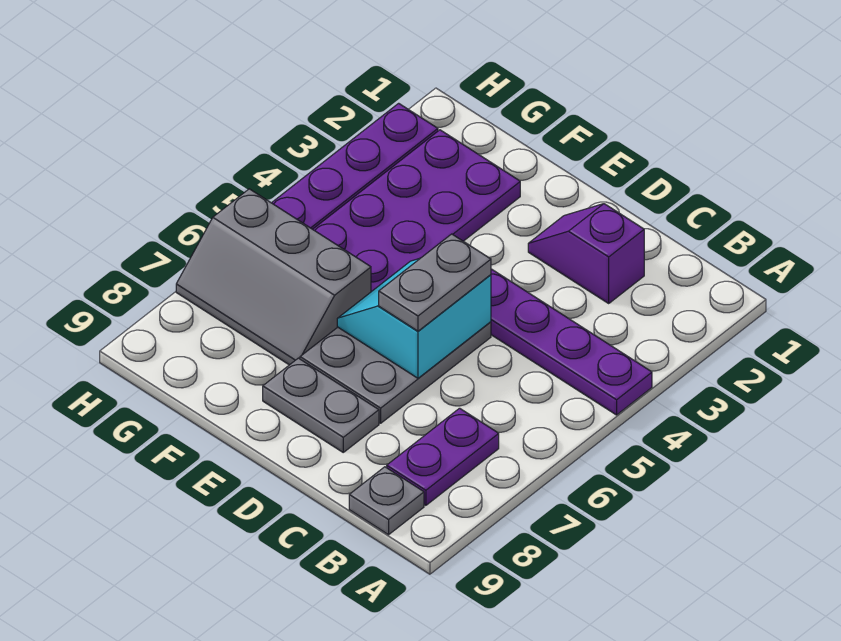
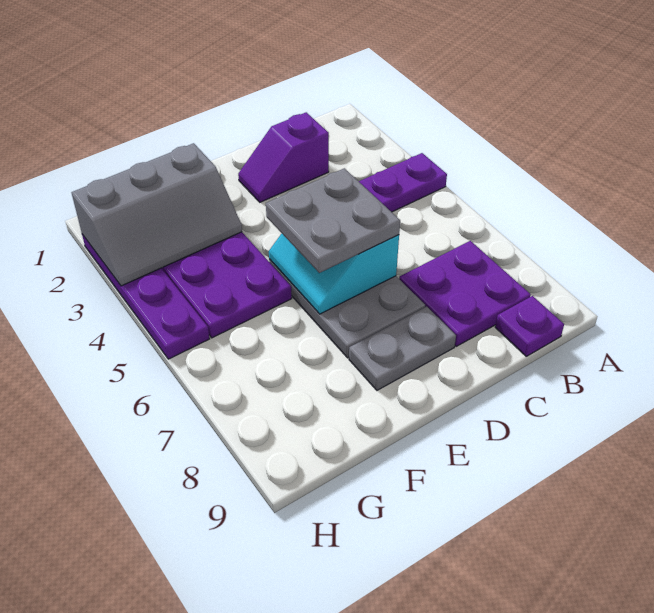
purple 1x2 plate [387,408,499,505] -> purple 2x2 plate [399,241,531,346]
grey 1x1 plate [349,467,424,535] -> purple 1x1 plate [495,296,564,356]
grey 1x2 plate [379,234,491,331] -> grey 2x2 plate [266,168,400,273]
grey 2x3 slope [176,189,371,365] -> grey 2x3 slope moved to [71,143,242,286]

